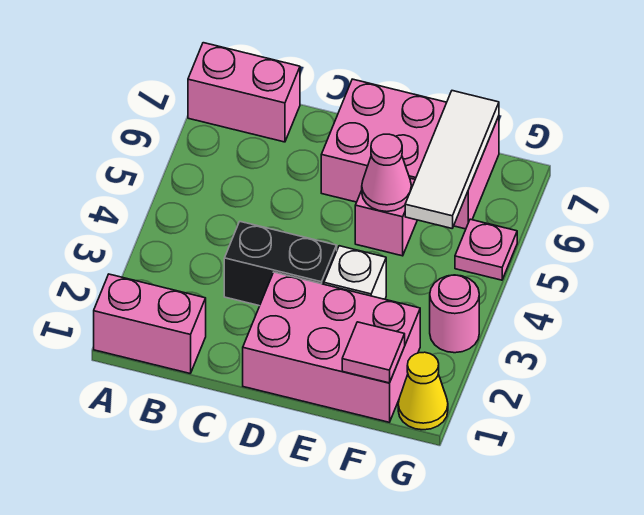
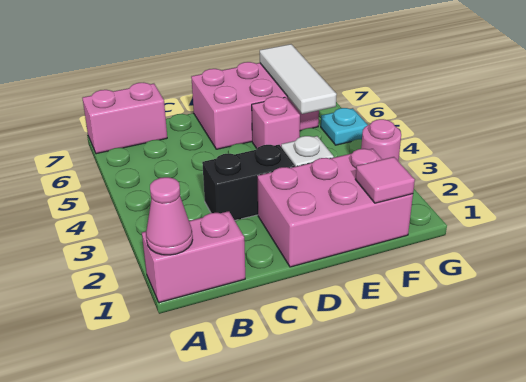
pink 1x1 cone [362,134,411,212] -> pink 1x1 cone moved to [146,177,193,255]
yellow 1x1 cone [398,352,448,430] -> none
pink 1x1 plate [455,219,517,280] -> cyan 1x1 plate [321,108,368,145]

